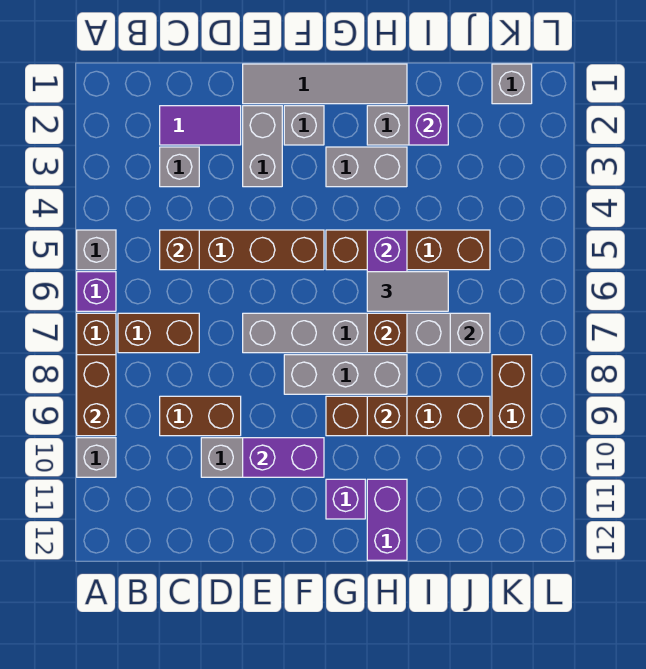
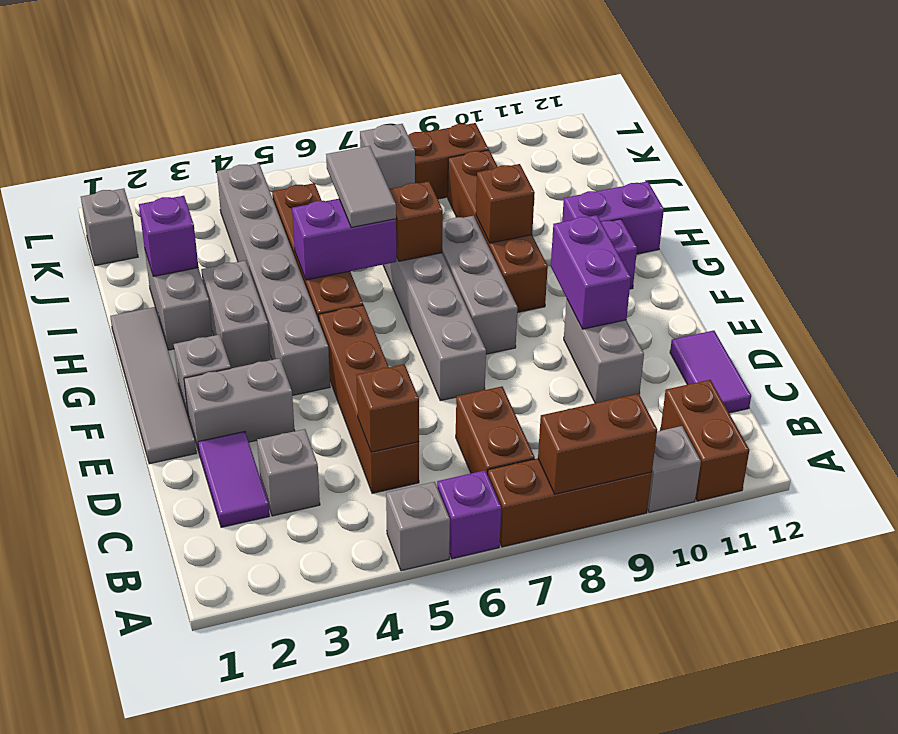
brown 1x2 brick [160,396,241,436] -> brown 1x2 brick moved to [660,380,749,501]
none -> purple 1x2 tile [670,331,751,413]
none -> grey 1x6 brick [217,163,330,396]

